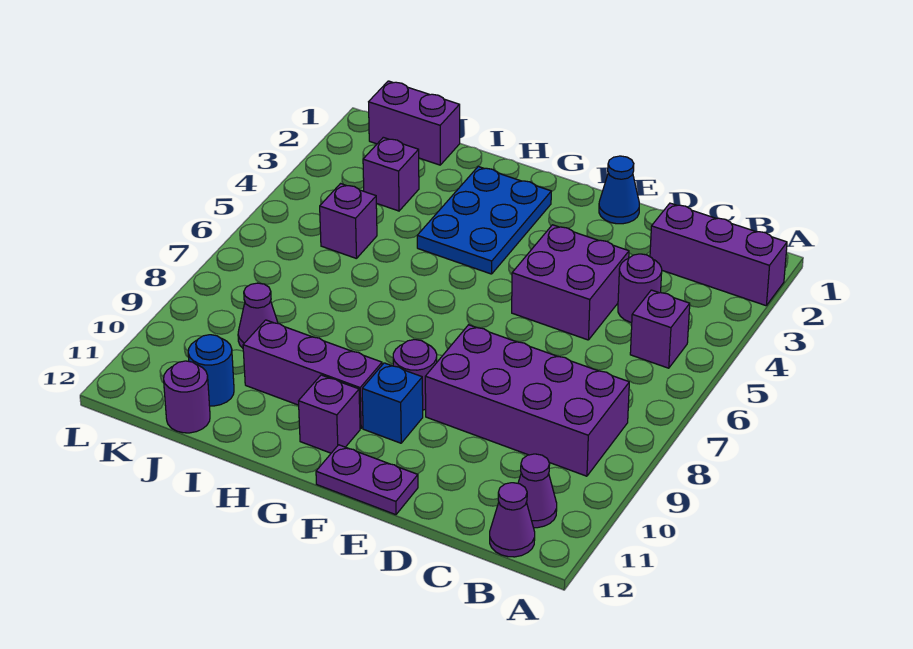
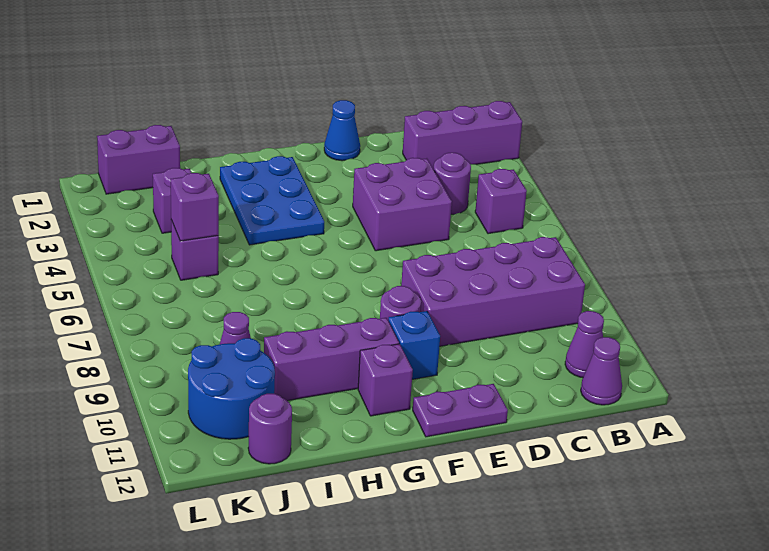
none -> purple 1x1 brick [171,173,219,241]
blue 1x1 round brick [188,335,234,406] -> blue 2x2 round brick [188,338,275,439]

